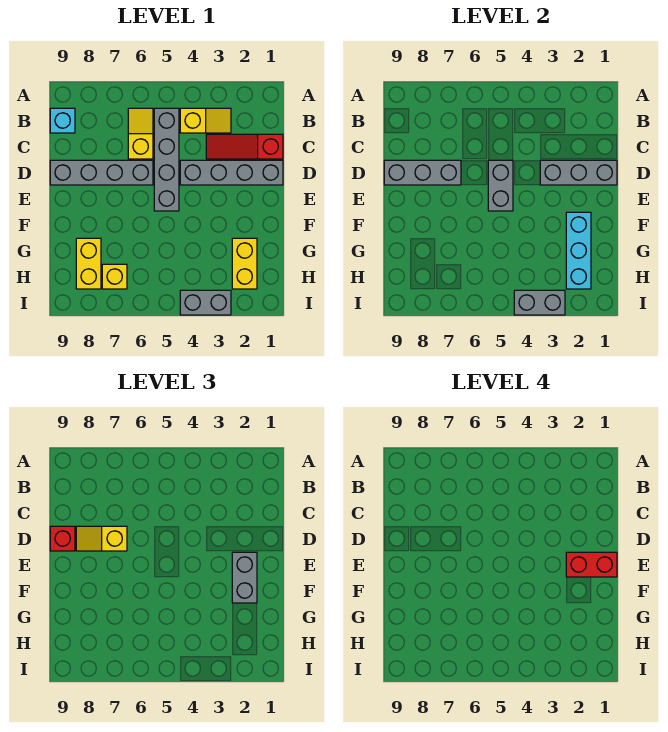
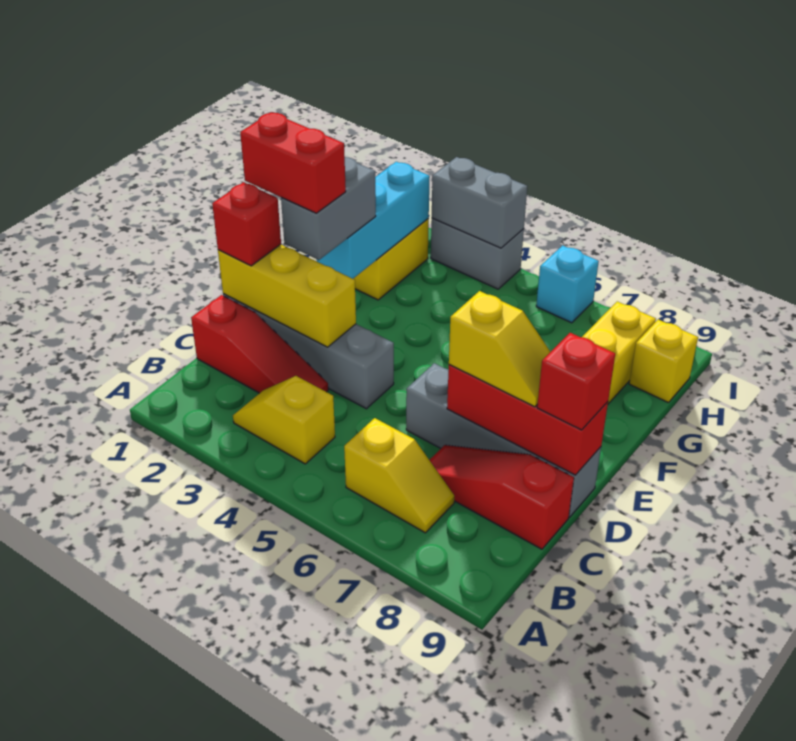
grey 1x4 brick [154,108,179,211] -> none
yellow 1x2 slope [128,108,153,159] -> yellow 1x2 slope turned to [344,418,454,533]
cyan 1x1 brick [50,108,75,133] -> cyan 1x1 brick moved to [536,245,599,323]
none -> red 1x3 slope [430,445,574,549]
grey 1x3 brick [540,160,617,185] -> yellow 1x3 brick [218,245,356,347]
none -> red 1x1 brick [212,182,281,266]
grey 1x2 brick [488,160,513,211] -> none
grey 1x3 brick [384,160,461,185] -> red 1x3 brick [447,365,608,475]
yellow 1x1 brick [102,264,127,289] -> yellow 1x1 brick moved to [629,320,698,403]

